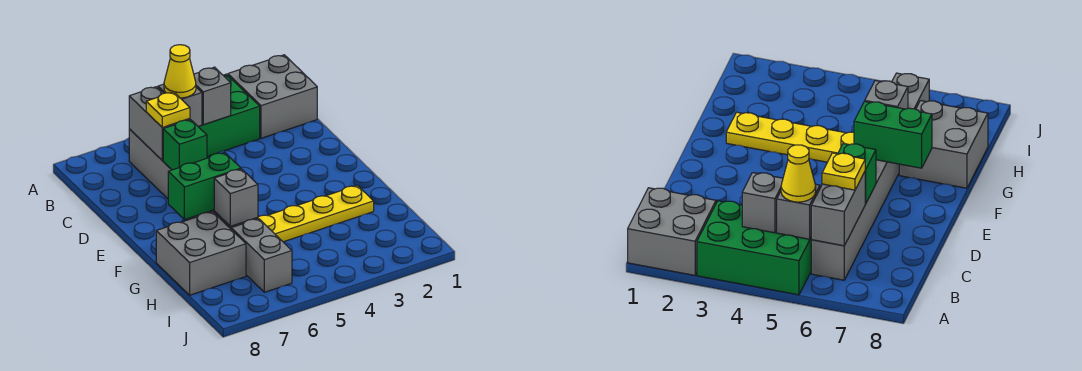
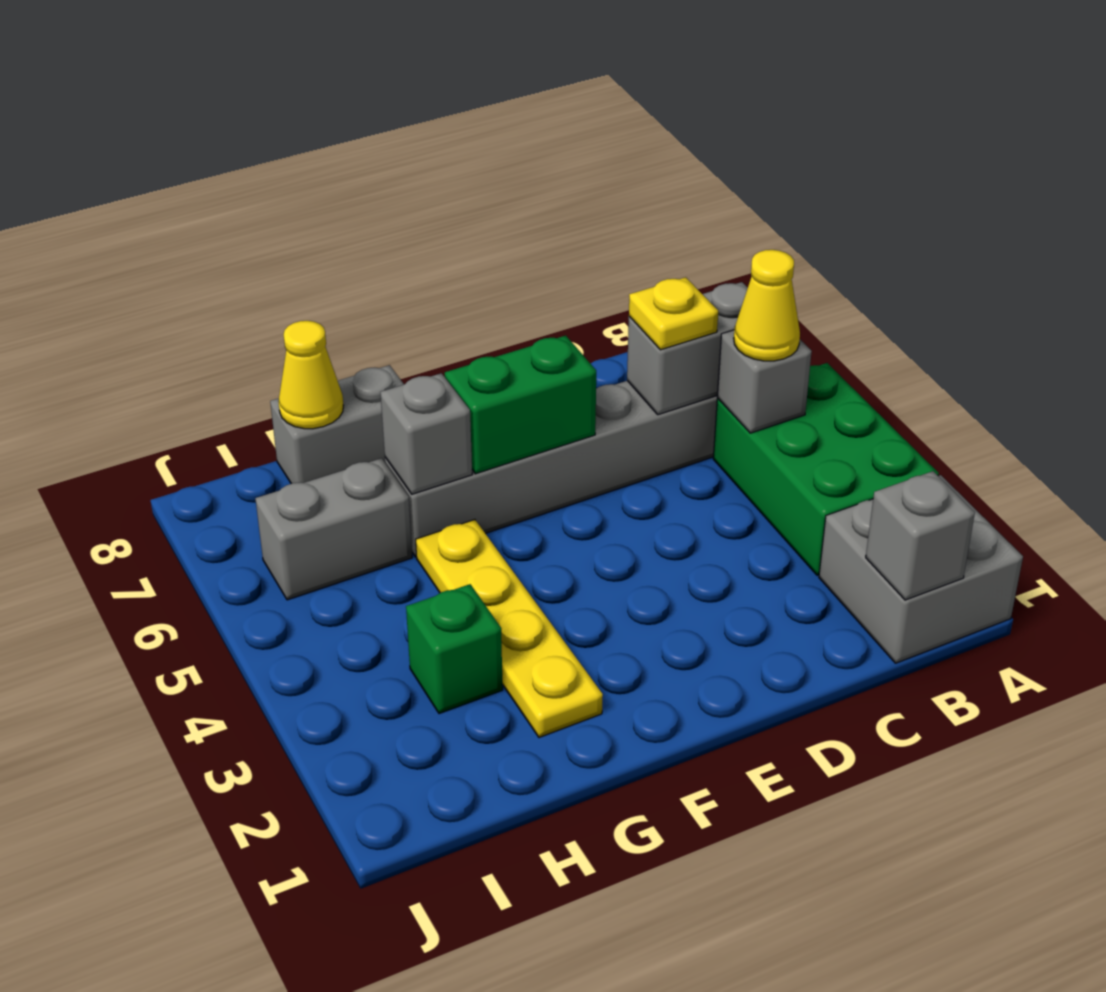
grey 1x1 brick [194,67,231,125] -> grey 1x1 brick moved to [866,471,975,600]
green 1x1 brick [163,120,207,170] -> green 1x1 brick moved to [406,584,503,714]
green 1x2 brick [168,152,241,220] -> green 1x2 brick turned to [445,336,596,474]
grey 2x2 brick [156,212,246,295] -> grey 1x2 brick [270,365,404,484]
none -> yellow 1x1 cone [278,321,344,429]

